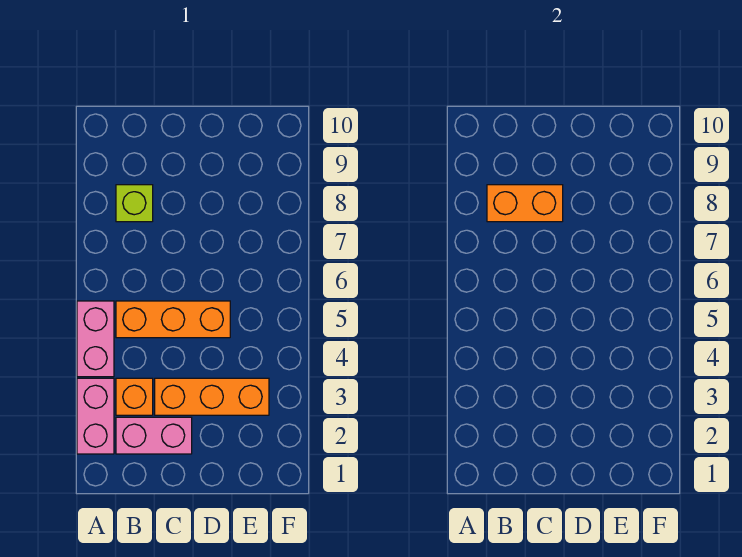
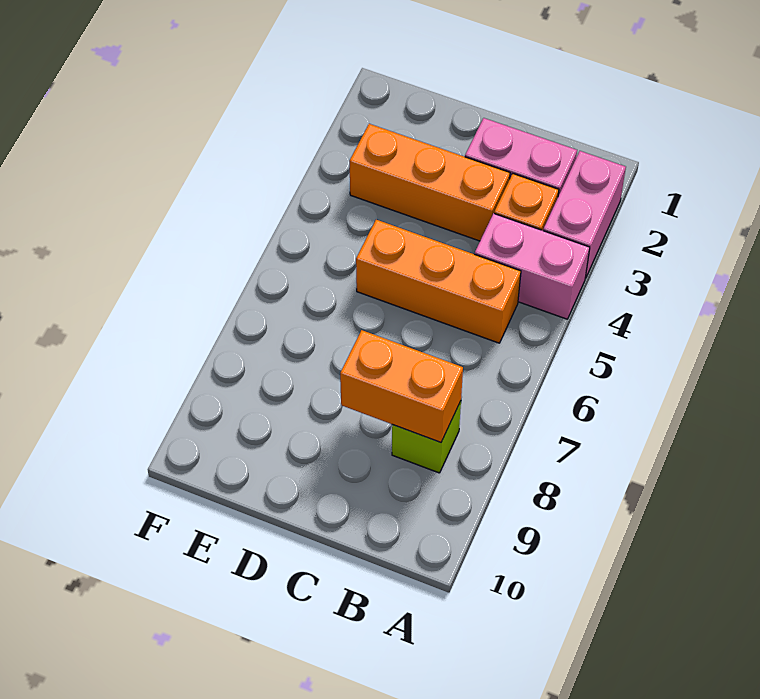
pink 1x2 brick [77,301,114,377] -> pink 1x2 brick turned to [475,213,590,319]

